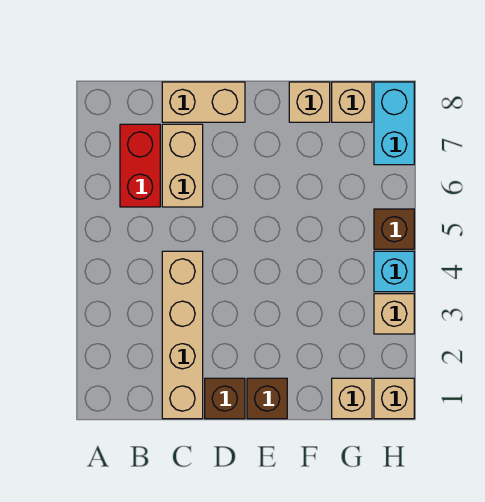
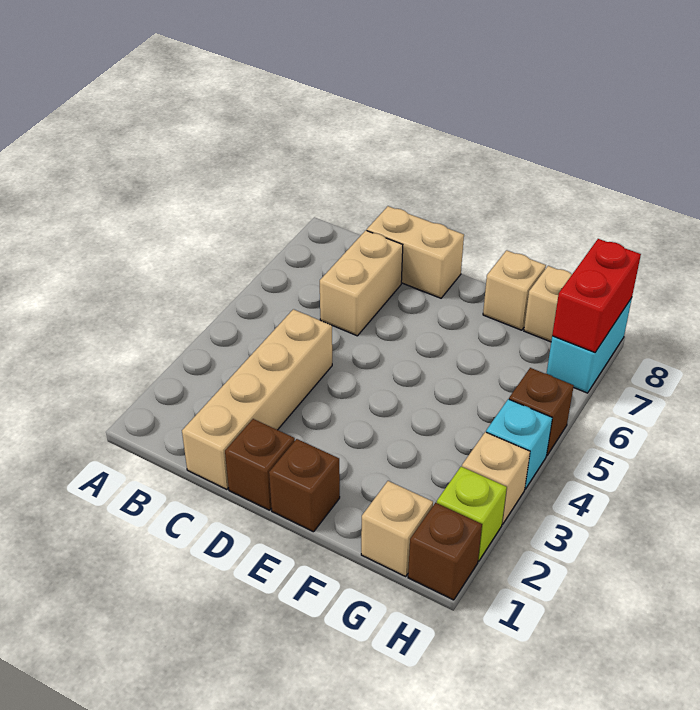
red 1x2 brick [120,124,160,207] -> red 1x2 brick moved to [552,239,641,352]
tan 1x1 brick [374,378,414,419] -> brown 1x1 brick [408,503,482,600]
none -> lime 1x1 brick [437,467,507,561]

